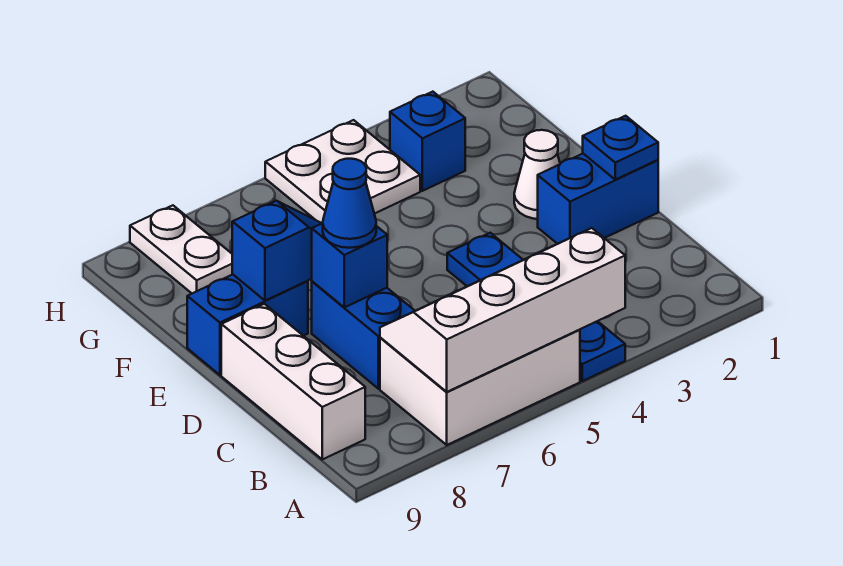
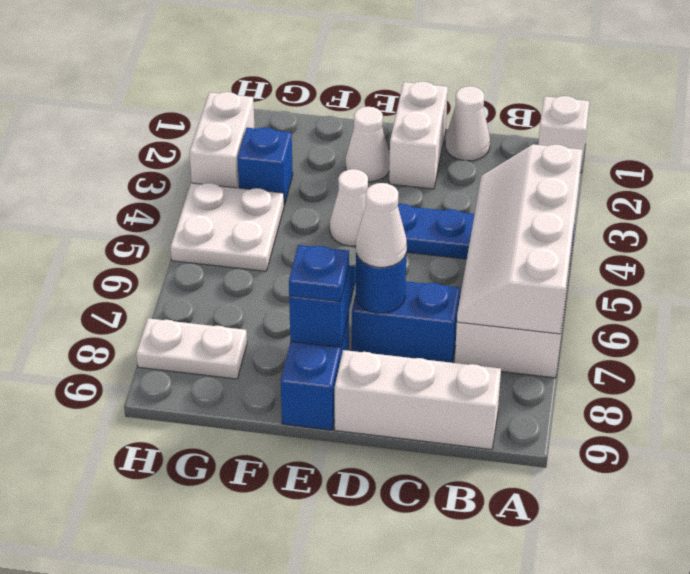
none -> white 1x1 brick [538,96,589,173]
none -> white 1x1 cone [445,86,490,161]
blue 1x2 brick [538,154,658,244] -> white 1x2 brick [389,82,448,189]
blue 1x1 plate [583,116,658,180] -> blue 1x1 plate moved to [289,245,349,302]
blue 1x1 brick [312,223,387,307] -> blue 1x1 round brick [356,254,406,313]
blue 1x1 cone [323,159,376,248] -> white 1x1 cone [356,183,407,267]
none -> white 1x1 cone [330,169,368,246]
none -> white 1x2 brick [190,92,254,188]

